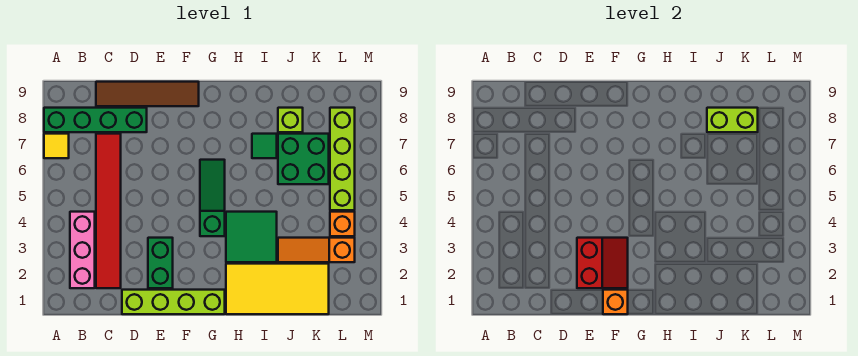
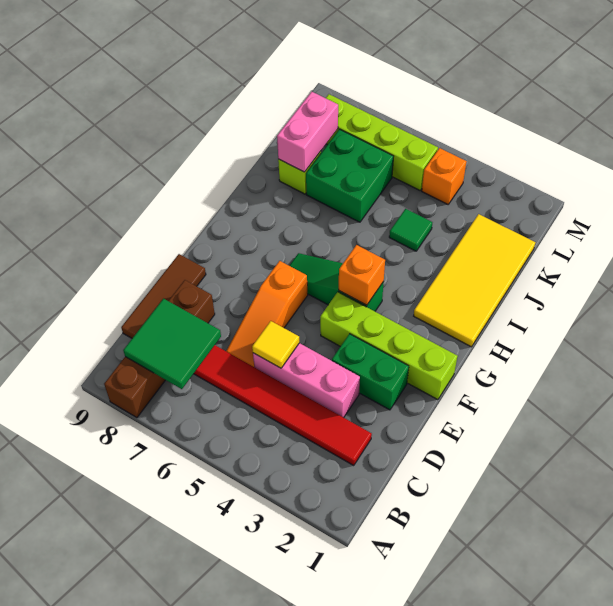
yellow 1x1 tile [44,134,69,158] -> yellow 1x1 tile moved to [252,321,299,368]
green 1x4 brick [44,108,147,132] -> brown 1x4 brick [104,280,215,418]
pink 1x3 brick [70,212,95,288] -> pink 1x3 brick moved to [253,343,360,418]
brown 1x4 tile [96,82,199,106] -> brown 1x3 tile [121,254,206,338]
lime 1x4 brick [122,290,225,314] -> lime 1x4 brick turned to [320,292,458,400]
red 2x2 slope [577,238,628,288] -> none
orange 1x1 brick [603,290,628,314] -> orange 1x1 brick moved to [339,245,385,305]
green 2x2 tile [226,212,277,262] -> green 2x2 tile moved to [123,299,221,389]
green 1x1 tile [252,134,277,158] -> green 1x1 tile moved to [389,209,432,251]
orange 1x3 slope [278,238,355,262] -> orange 1x3 slope moved to [226,261,308,367]
lime 1x2 brick [707,108,758,132] -> pink 1x2 brick [277,92,338,172]

